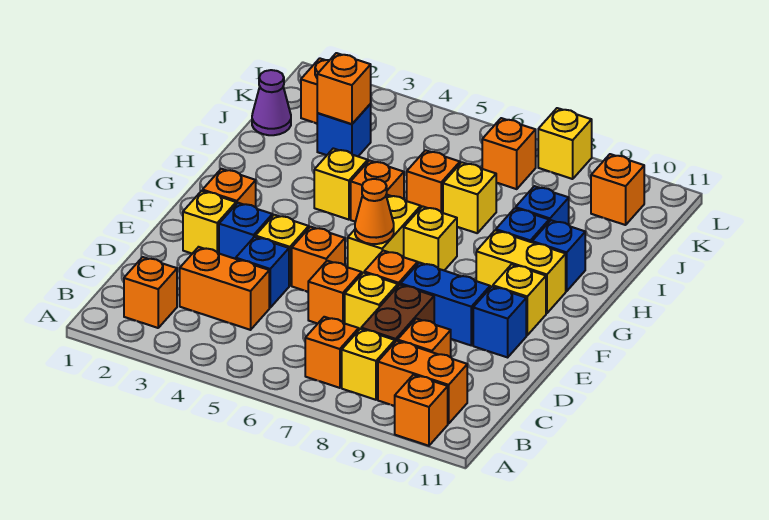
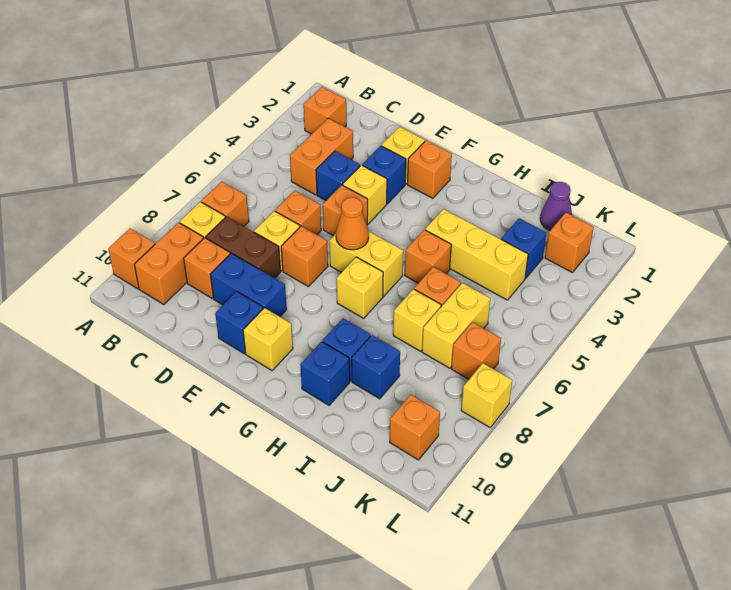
blue 1x2 brick [401,263,490,345] -> blue 1x2 brick turned to [210,253,287,317]
yellow 1x2 brick [476,230,566,313] -> yellow 1x2 brick moved to [422,283,490,368]
yellow 1x1 brick [314,148,368,220] -> yellow 1x3 brick [425,209,528,300]
orange 1x1 brick [317,53,371,124] -> none

